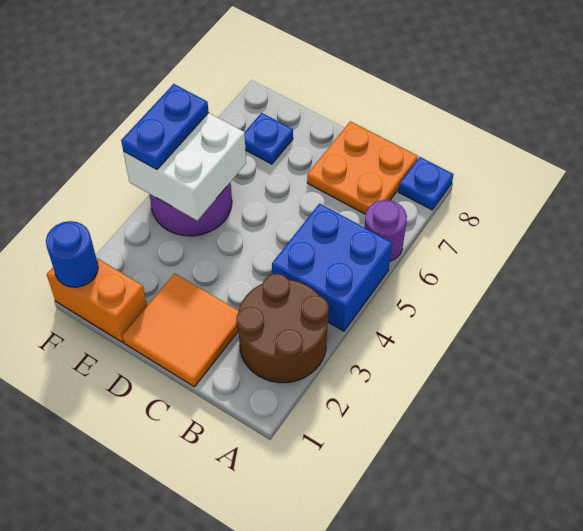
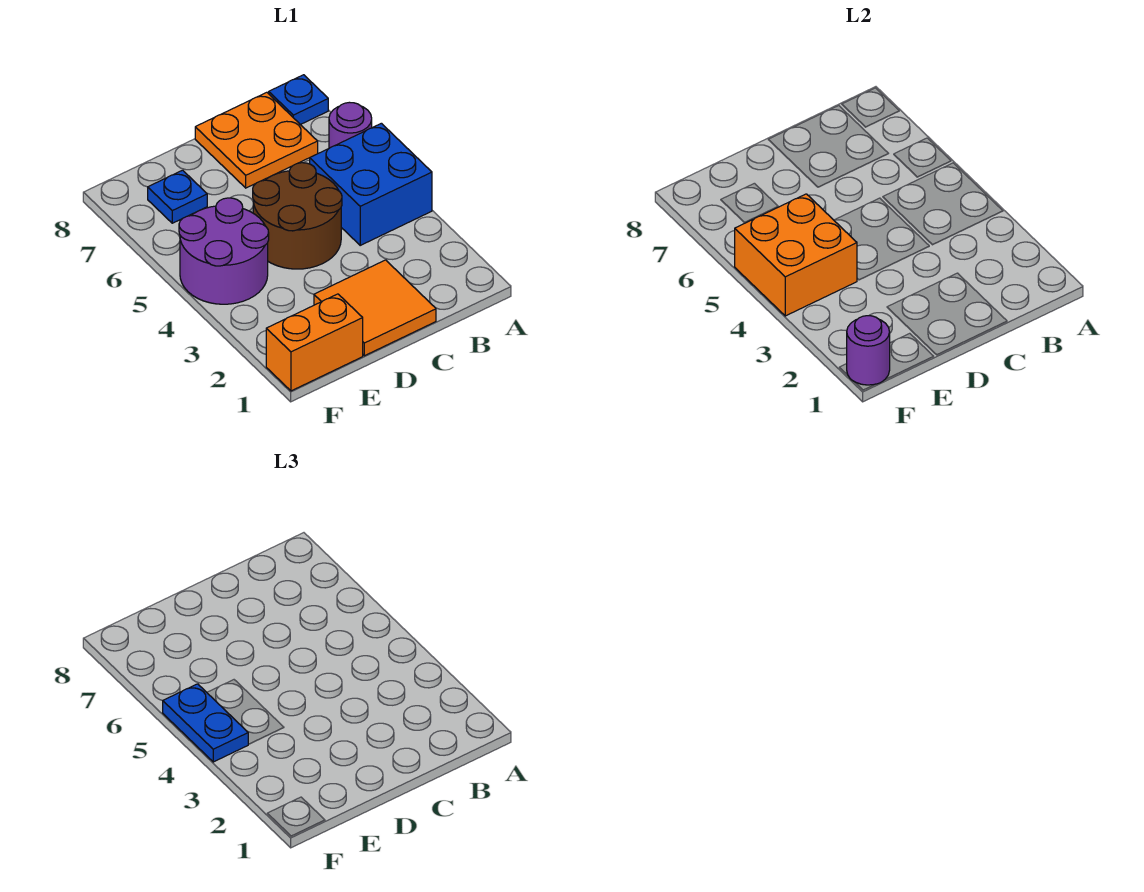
brown 2x2 round brick [236,274,329,383] -> brown 2x2 round brick moved to [253,163,342,269]
white 2x2 brick [123,113,246,220] -> orange 2x2 brick [735,194,857,316]
blue 1x1 round brick [46,221,98,287] -> purple 1x1 round brick [847,316,890,385]

